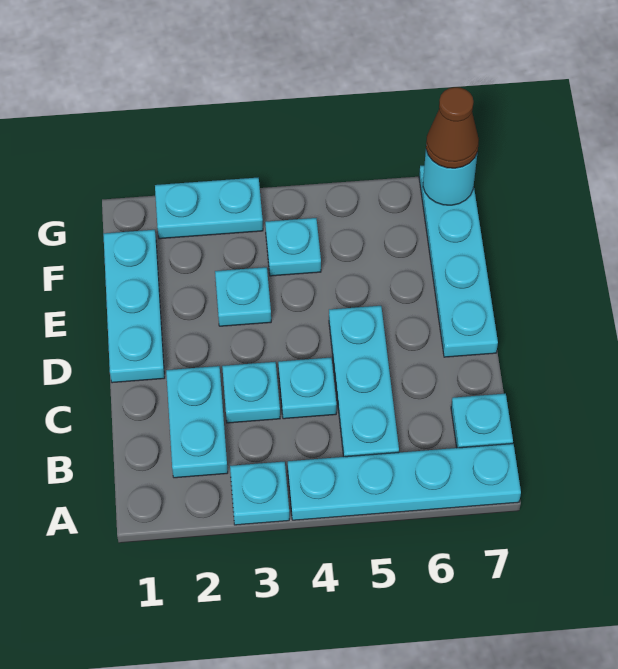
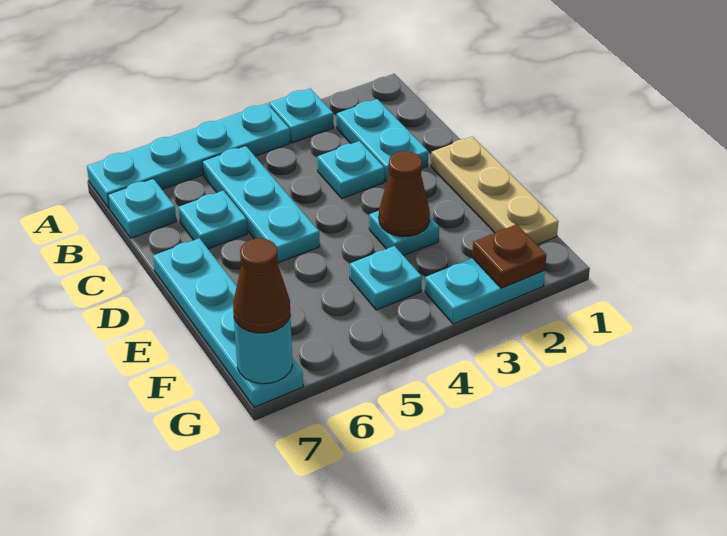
cyan 1x1 plate [278,358,337,419] -> cyan 1x1 plate moved to [178,191,247,249]
cyan 1x3 plate [103,230,165,383] -> tan 1x3 plate [431,136,559,245]
none -> brown 1x1 cone [379,151,430,237]
none -> brown 1x1 plate [472,224,546,288]

